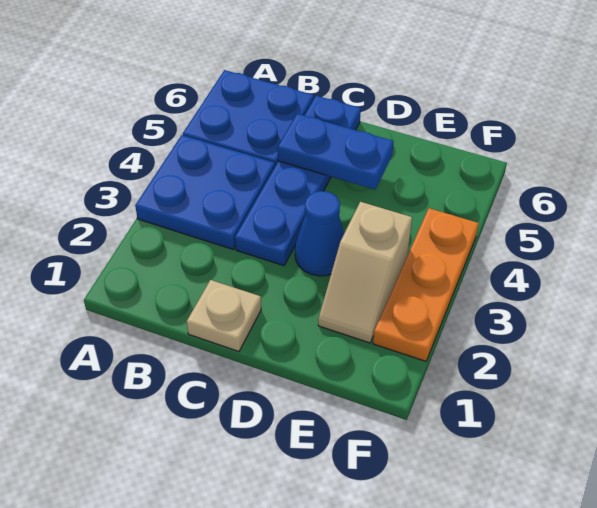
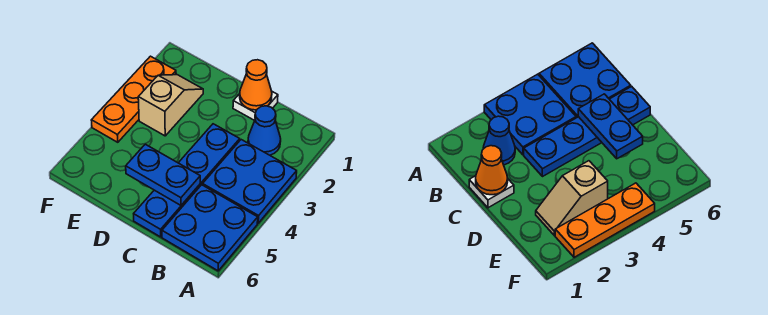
tan 1x1 plate [187,280,261,351] -> white 1x1 plate [233,92,278,121]
none -> orange 1x1 cone [240,60,272,110]
blue 1x1 cone [295,191,344,276] -> blue 1x1 cone moved to [248,106,281,155]

